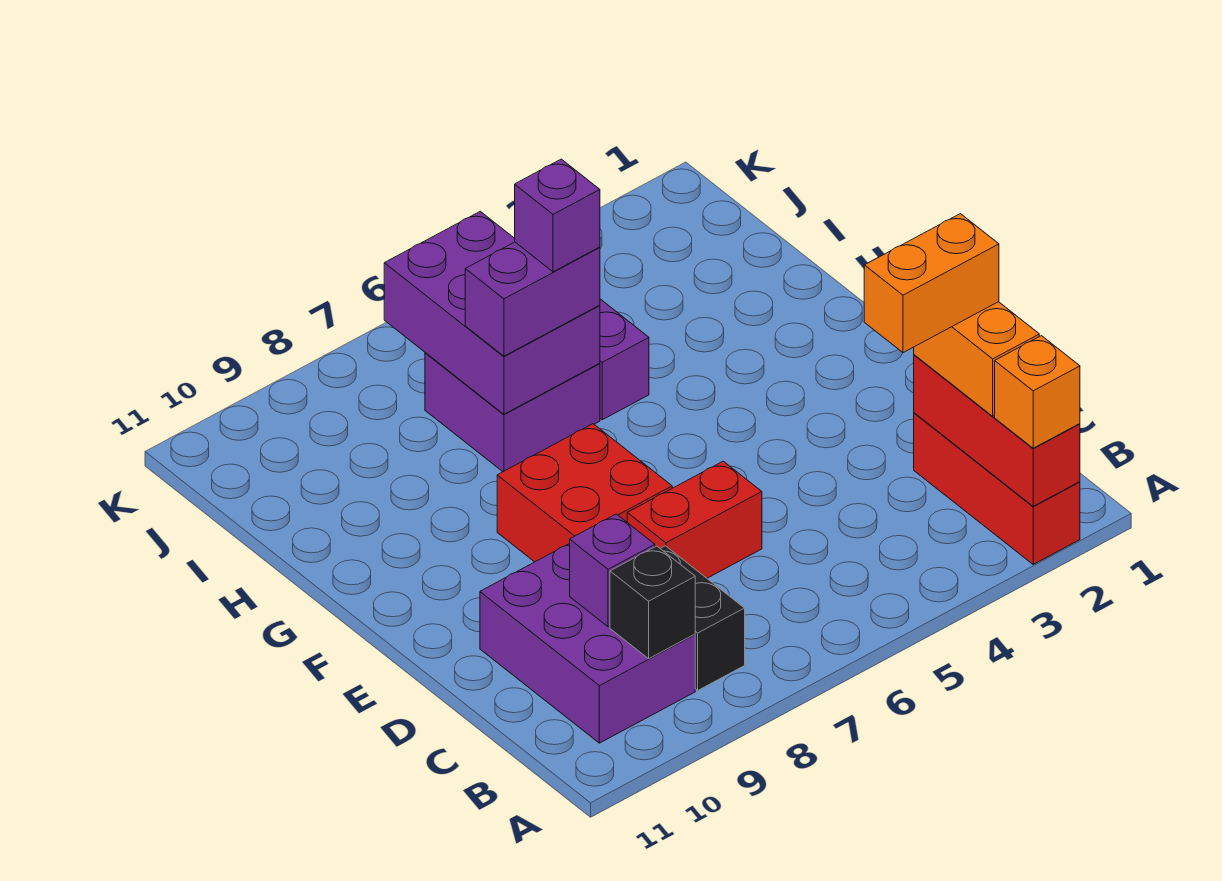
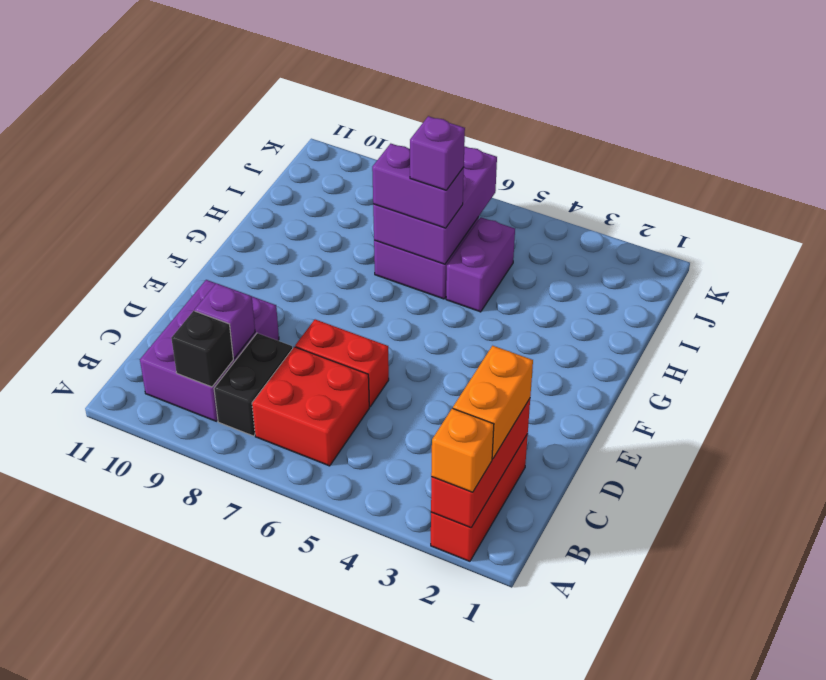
orange 1x2 brick [864,214,999,353] -> none
red 2x2 brick [497,424,672,562] -> red 2x2 brick moved to [252,347,369,466]

